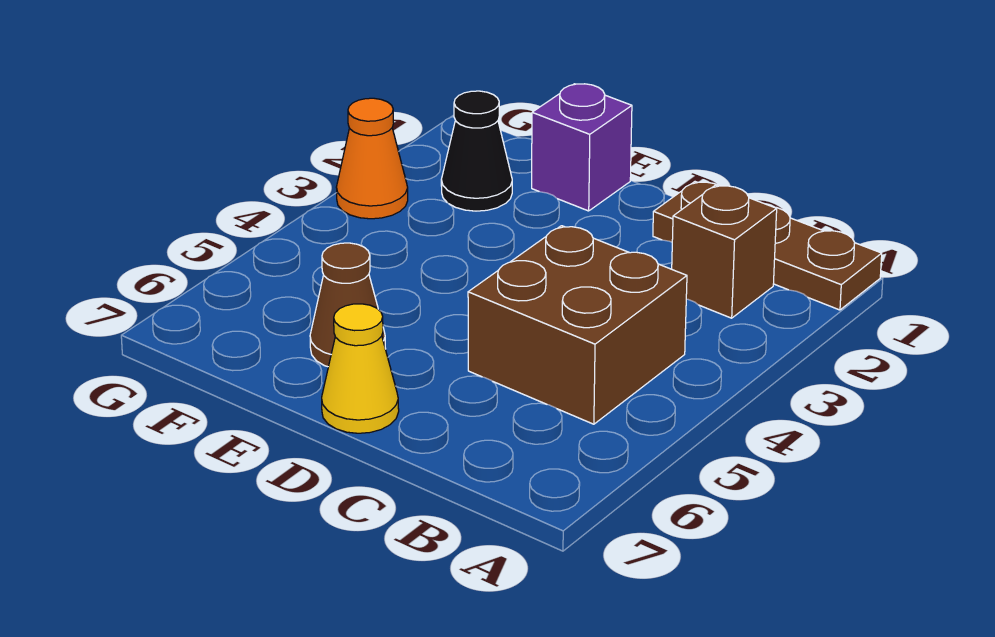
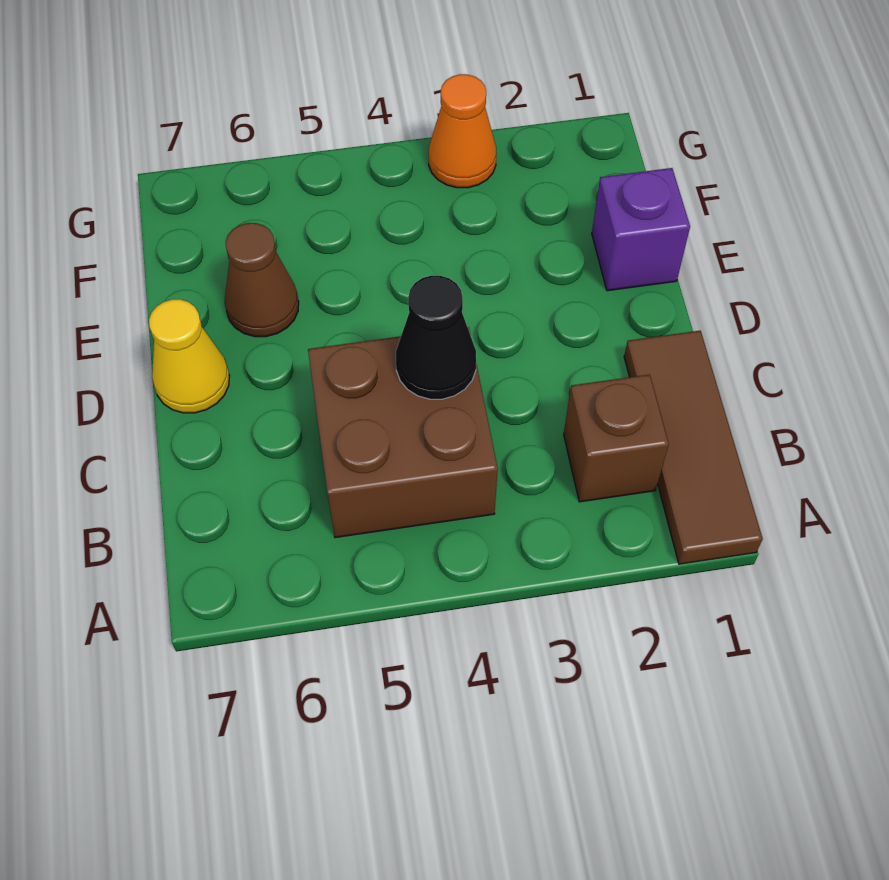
brown 1x3 plate [653,182,882,310] -> brown 1x3 tile [624,331,763,564]
black 1x1 cone [441,91,512,211] -> black 1x1 cone moved to [396,275,476,399]

